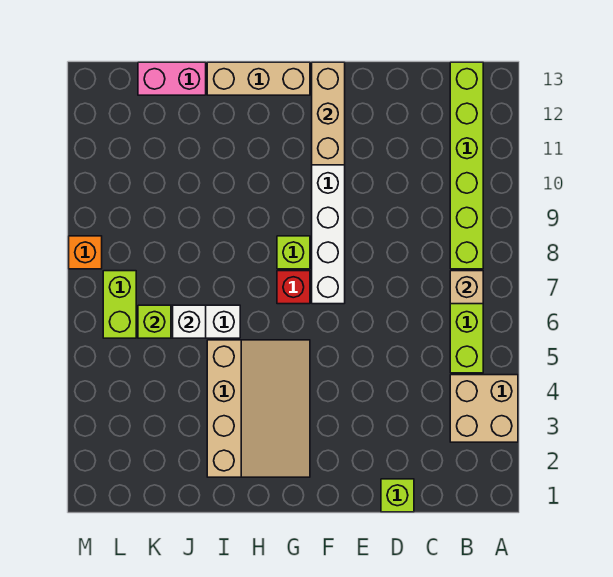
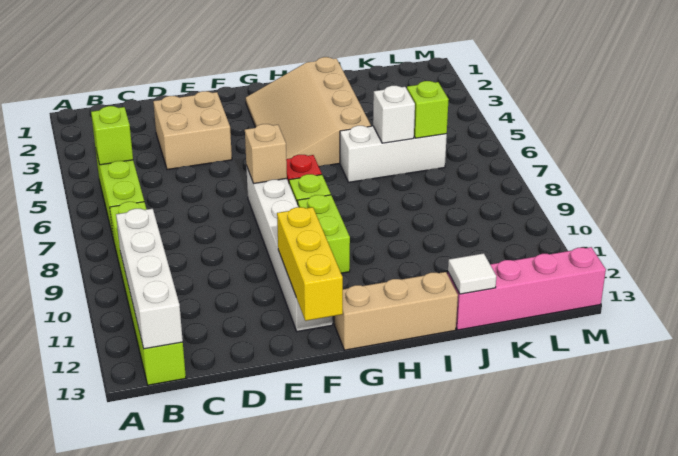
tan 2x2 brick [450,375,518,442] -> tan 2x2 brick moved to [153,91,232,170]
tan 1x1 brick [450,271,483,304] -> tan 1x1 brick moved to [245,124,287,184]
none -> white 1x4 brick [116,209,183,349]
lime 1x1 brick [381,479,414,512] -> lime 1x1 brick moved to [91,106,133,165]
tan 1x3 brick [312,62,345,165] -> yellow 1x3 brick [277,207,343,321]
pink 1x2 brick [138,62,206,95] -> pink 1x4 brick [448,247,606,330]
none -> white 1x1 tile [448,253,496,294]
lime 1x2 brick [103,271,136,338] -> lime 1x2 brick moved to [297,195,350,273]
orange 1x1 brick [69,236,102,269] -> none

